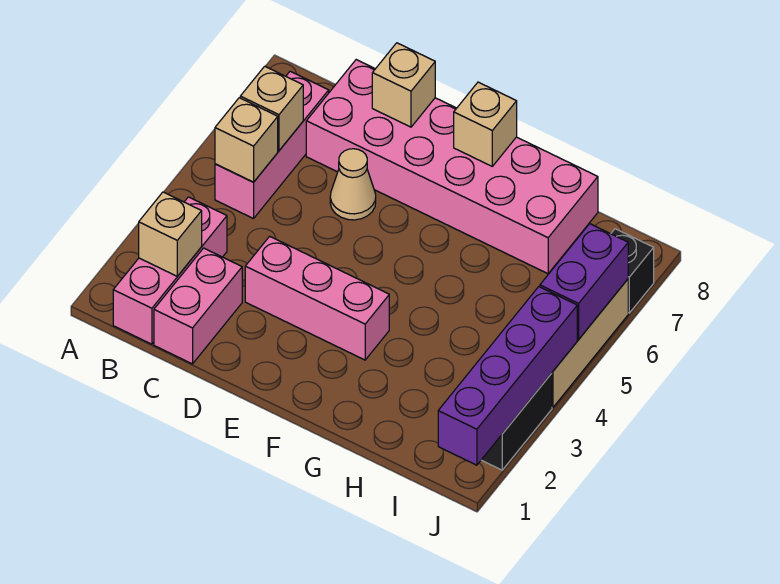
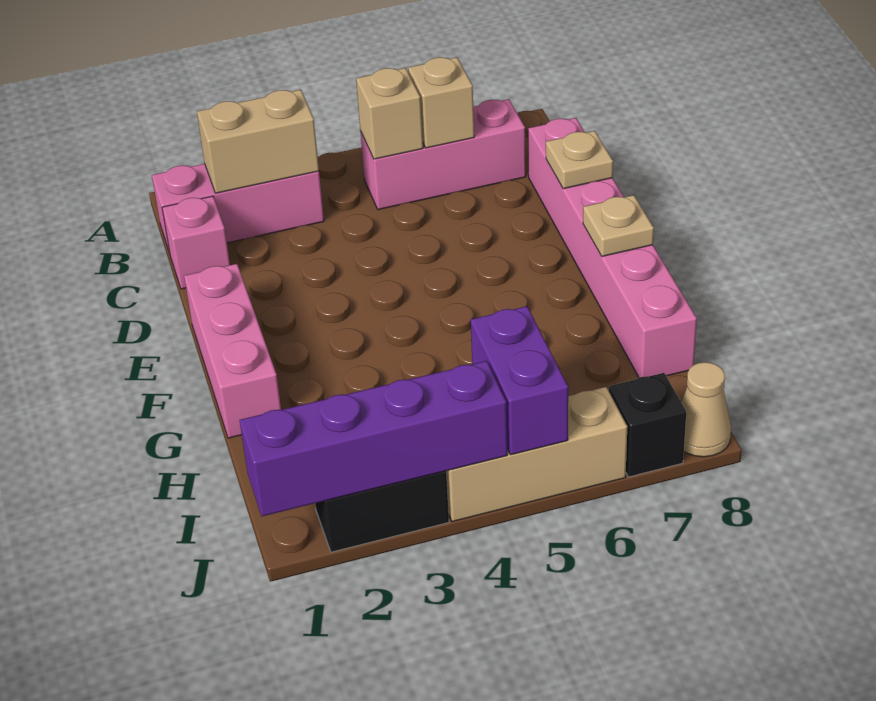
tan 1x1 brick [139,192,202,276] -> tan 1x2 brick [197,90,319,193]
pink 1x2 brick [154,248,242,364] -> pink 1x1 brick [162,196,230,289]
pink 2x6 brick [306,60,598,274] -> pink 1x6 brick [528,118,697,378]
pink 1x3 brick [245,236,389,360] -> pink 1x3 brick moved to [184,264,281,438]
tan 1x1 cone [330,149,376,220] -> tan 1x1 cone moved to [681,362,731,457]
tan 1x1 brick [372,43,435,127] -> tan 1x1 plate [546,131,613,189]
tan 1x1 brick [454,82,517,166] -> tan 1x1 plate [583,195,654,256]
purple 1x2 brick [540,224,628,339] -> purple 1x2 brick turned to [471,306,568,455]

